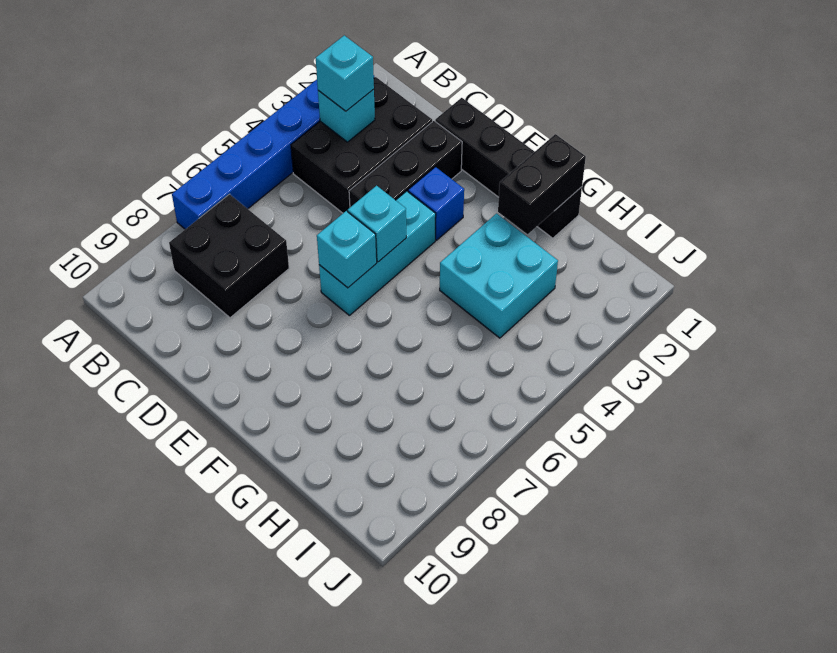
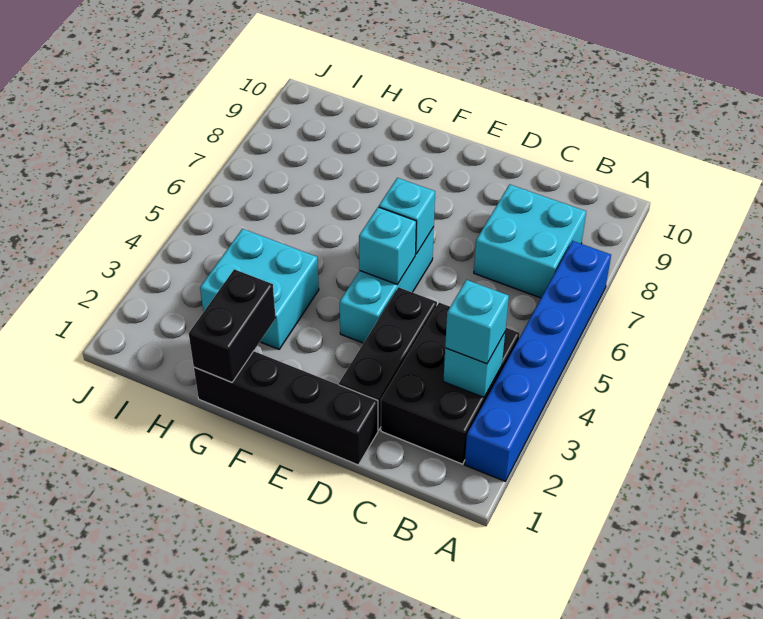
black 2x2 brick [169,194,289,318] -> cyan 2x2 brick [474,184,586,298]
blue 1x1 brick [408,167,464,240] -> none

